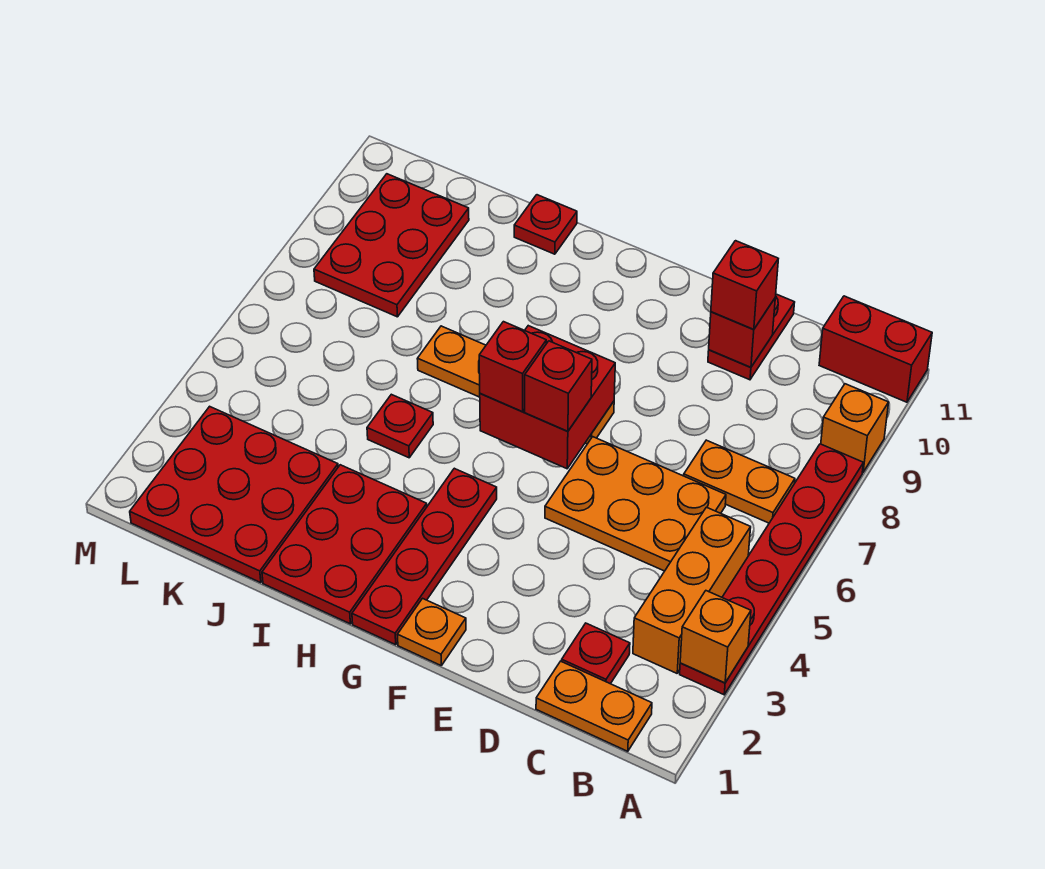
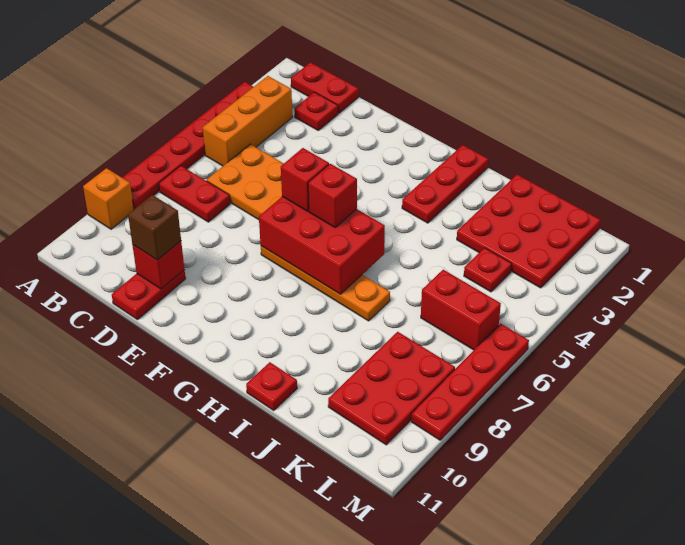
orange 1x1 brick [680,591,751,683] -> none
red 1x2 brick [819,296,932,402] -> red 1x2 brick moved to [421,270,501,350]
orange 1x2 plate [536,661,652,751] -> red 1x2 plate [291,62,358,113]
orange 1x2 plate [684,440,795,523] -> red 1x2 plate [159,166,230,222]
red 1x1 brick [711,241,778,329] -> brown 1x1 brick [128,195,181,260]
orange 1x1 plate [397,598,466,665] -> none
red 2x2 brick [480,326,615,469] -> red 2x3 brick [259,197,385,294]
red 1x4 plate [352,468,497,645] -> red 1x4 plate moved to [411,324,529,440]
red 2x3 plate [262,465,427,624] -> red 1x3 plate [402,145,488,223]
red 1x1 plate [367,394,433,458] -> red 1x1 plate moved to [464,248,512,292]

